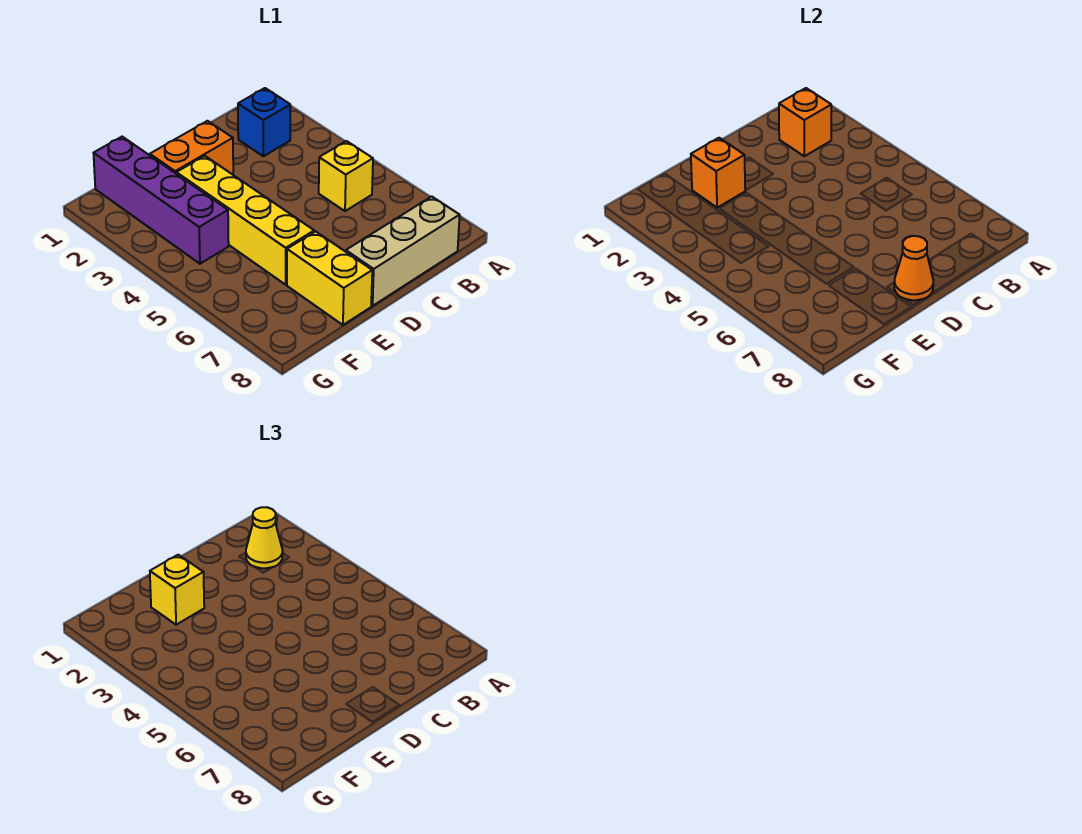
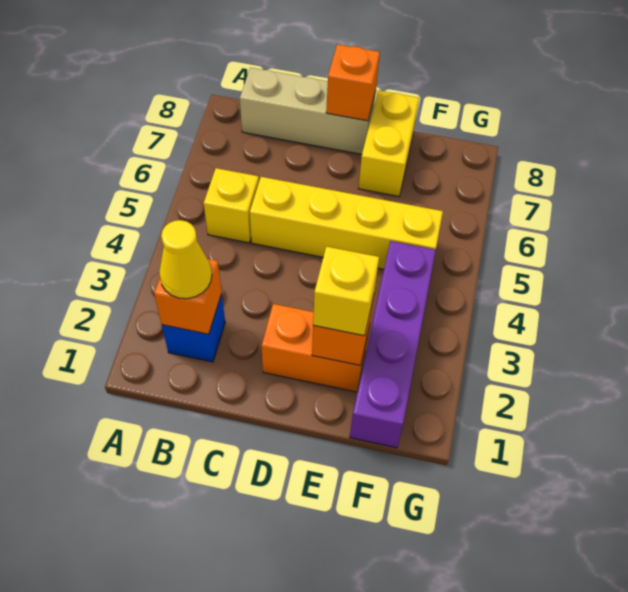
orange 1x1 cone [894,236,933,300] -> orange 1x1 brick [326,44,380,121]
yellow 1x4 brick [176,156,314,285] -> yellow 1x4 brick turned to [250,177,443,269]

